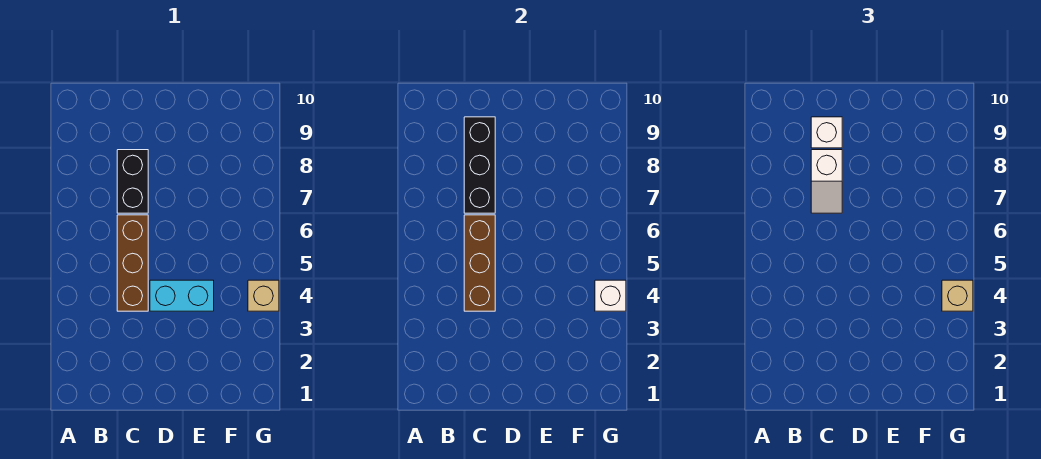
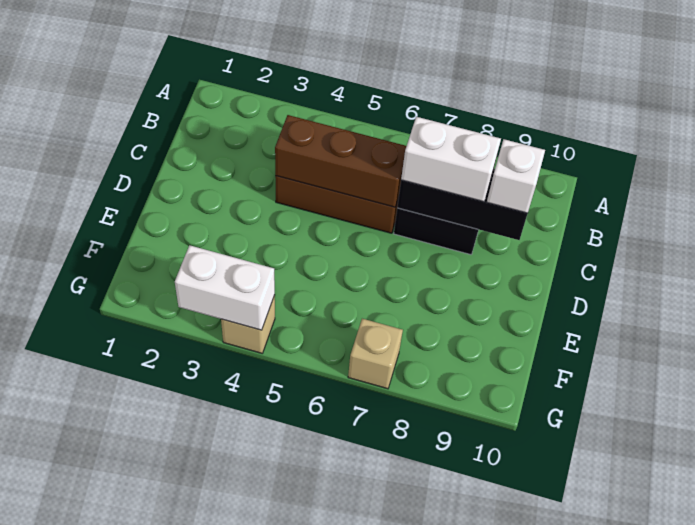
white 1x2 slope [811,150,842,213] -> white 1x2 brick [401,117,501,202]
cyan 1x2 brick [150,280,214,311] -> none
white 1x1 brick [595,280,626,311] -> white 1x2 brick [175,245,275,330]
tan 1x1 brick [942,280,973,311] -> tan 1x1 brick moved to [348,319,403,389]

